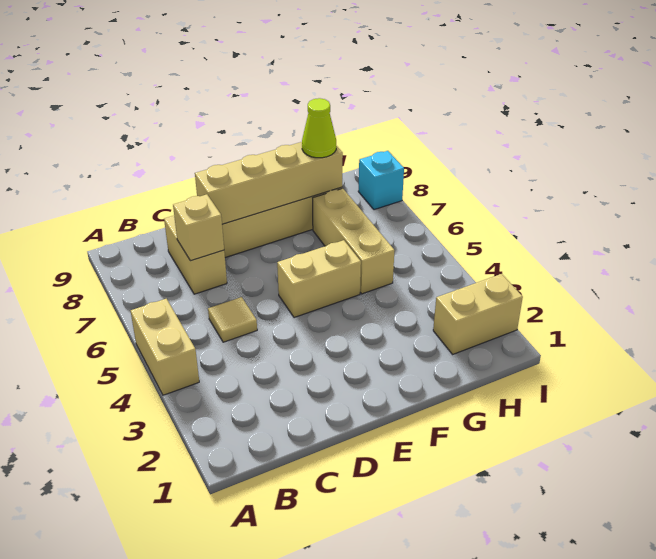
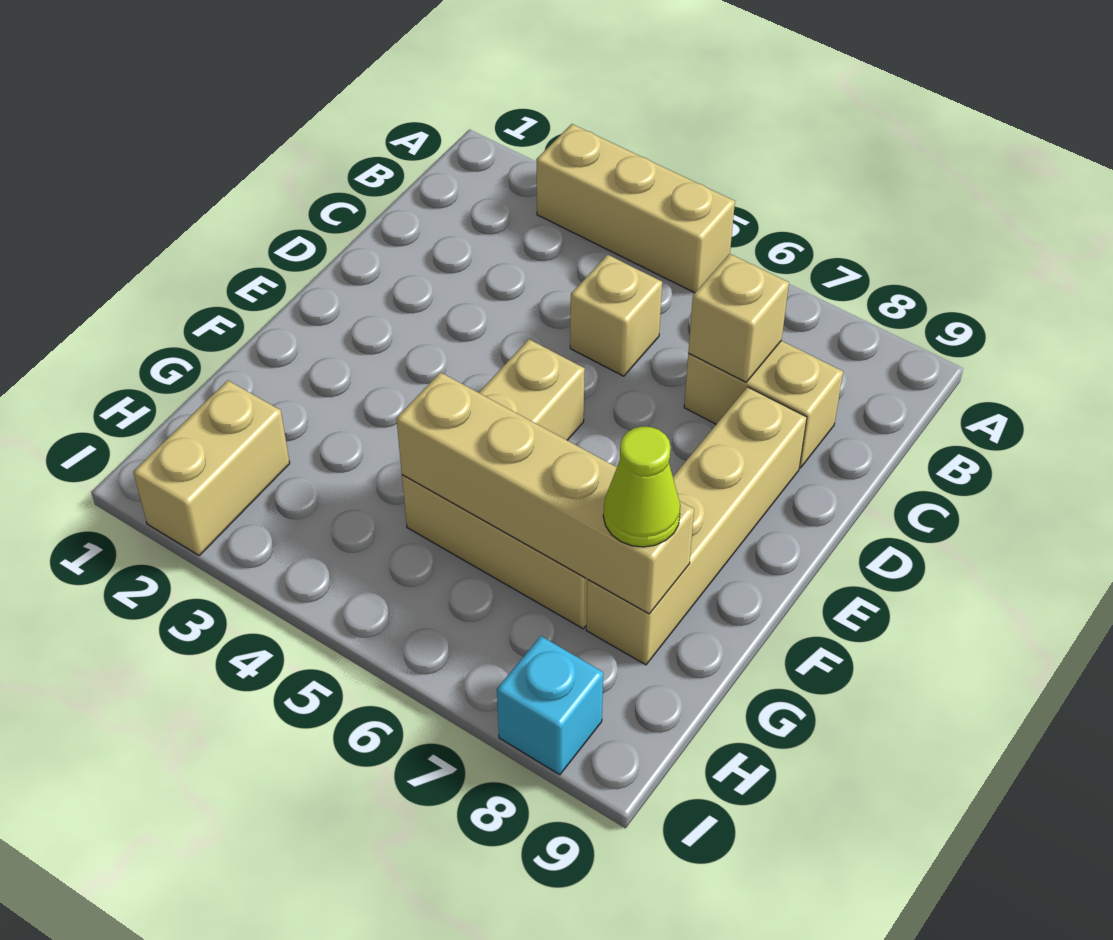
tan 1x2 brick [131,299,199,395] -> tan 1x3 brick [536,124,735,293]
tan 1x1 tile [208,297,257,342] -> tan 1x1 brick [570,255,662,376]
tan 1x4 brick [195,142,343,224] -> tan 1x4 brick turned to [396,372,694,614]

